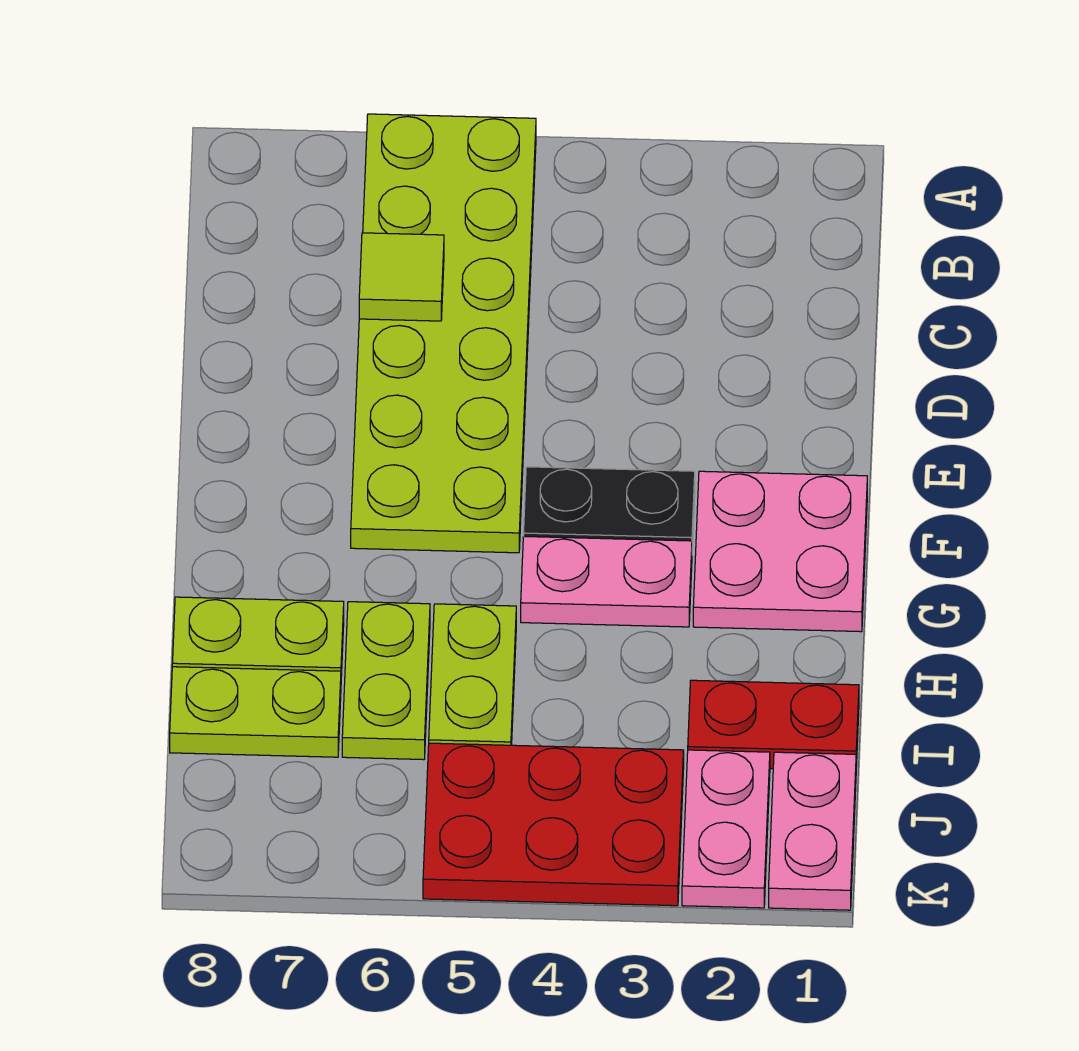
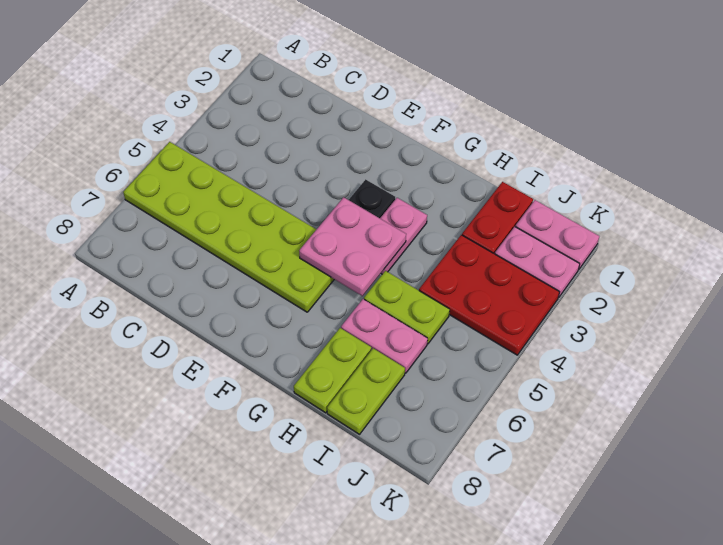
lime 1x1 tile [359,233,444,321] -> none
pink 2x2 plate [693,471,867,632] -> pink 2x2 plate moved to [299,197,406,296]
lime 1x2 plate [342,602,430,760] -> pink 1x2 plate [341,299,428,373]
red 2x3 plate [423,743,684,906] -> red 2x3 plate turned to [419,235,559,355]

